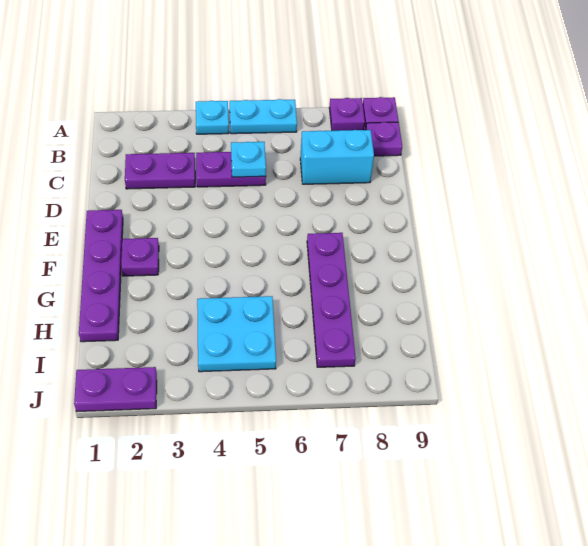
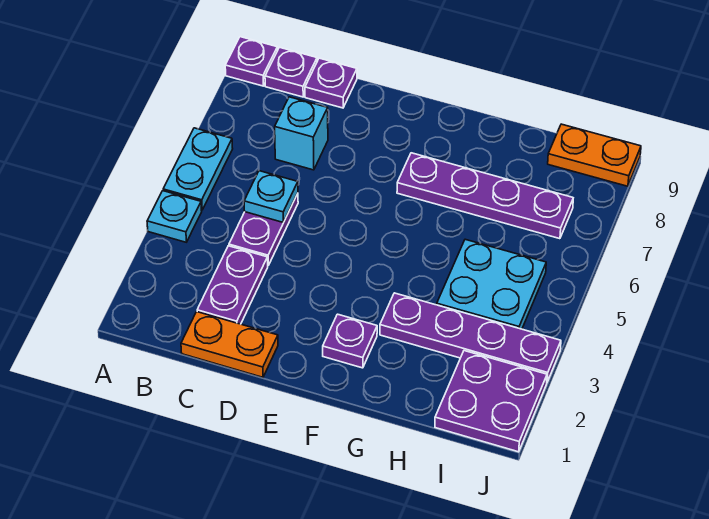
purple 1x1 plate [329,98,365,131] -> purple 1x1 plate moved to [305,58,357,108]
none -> orange 1x2 plate [181,312,278,377]
cyan 1x2 brick [300,130,374,184] -> cyan 1x1 brick [275,97,328,170]
purple 1x4 plate [79,210,123,342] -> purple 1x4 plate moved to [380,293,561,382]
none -> orange 1x2 plate [548,124,641,186]
purple 1x2 plate [74,367,157,412] -> purple 2x2 plate [435,351,547,452]

